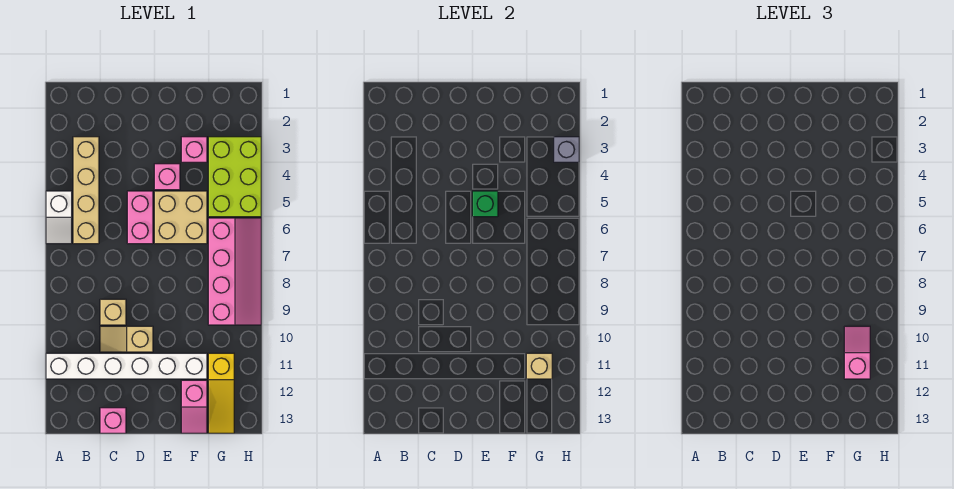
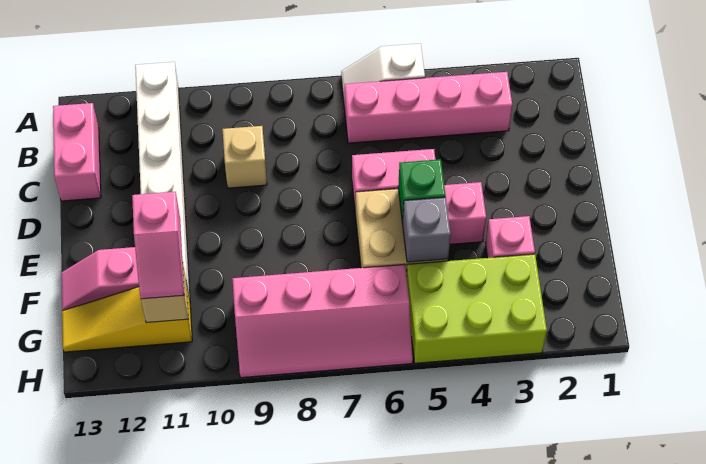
tan 1x4 brick [73,137,99,244] -> pink 1x4 brick [345,72,512,143]
tan 1x2 slope [100,326,153,352] -> none
pink 1x1 brick [100,408,126,433] -> pink 1x2 brick [53,103,101,201]
pink 1x2 slope [844,326,870,379] -> pink 1x2 slope turned to [132,192,184,299]
grey 1x1 brick [554,137,579,162] -> grey 1x1 brick moved to [402,197,451,262]

